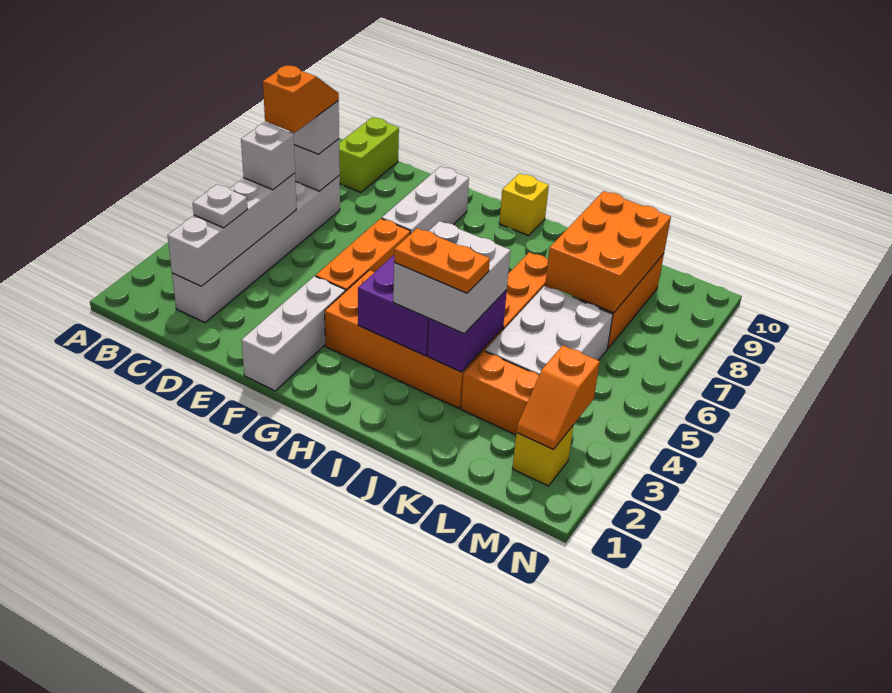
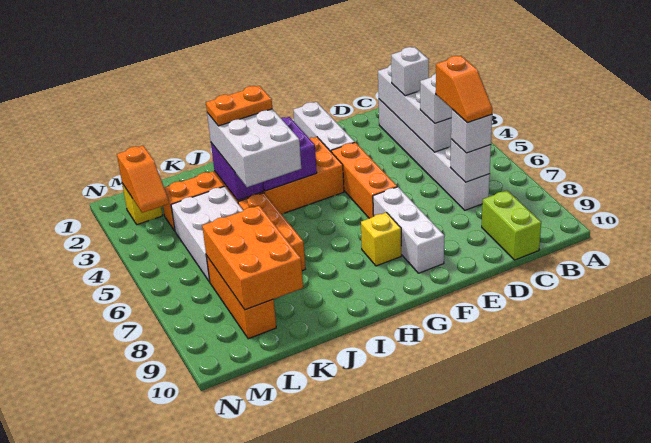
white 1x1 plate [193,185,248,228] -> white 1x1 brick [391,47,429,96]
yellow 1x1 brick [499,174,549,236] -> yellow 1x1 brick moved to [361,212,401,266]
white 2x2 brick [393,221,510,334] -> white 2x3 brick [207,109,301,187]
orange 1x2 slope [516,345,600,450] -> orange 1x2 slope turned to [117,146,169,213]

